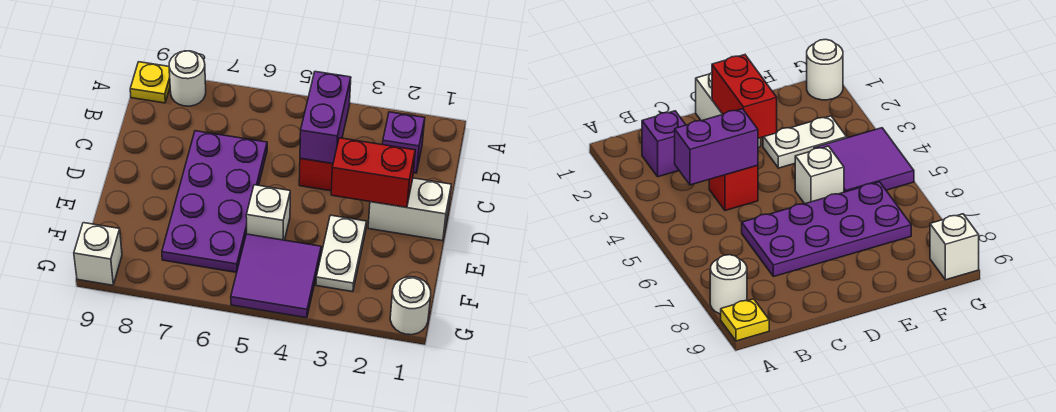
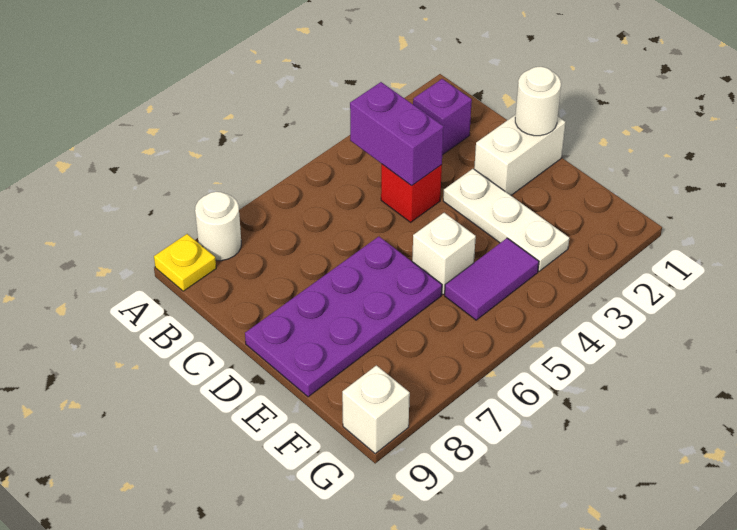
purple 2x4 plate [162,131,267,272] -> purple 2x4 plate turned to [245,237,442,397]
red 1x2 brick [331,138,415,207] -> none
white 1x2 plate [316,215,367,292] -> white 1x3 plate [443,169,569,271]
purple 2x2 tile [231,234,321,318] -> purple 1x2 tile [445,238,539,320]
white 1x1 round brick [390,277,431,335] -> white 1x1 round brick moved to [515,67,561,136]

